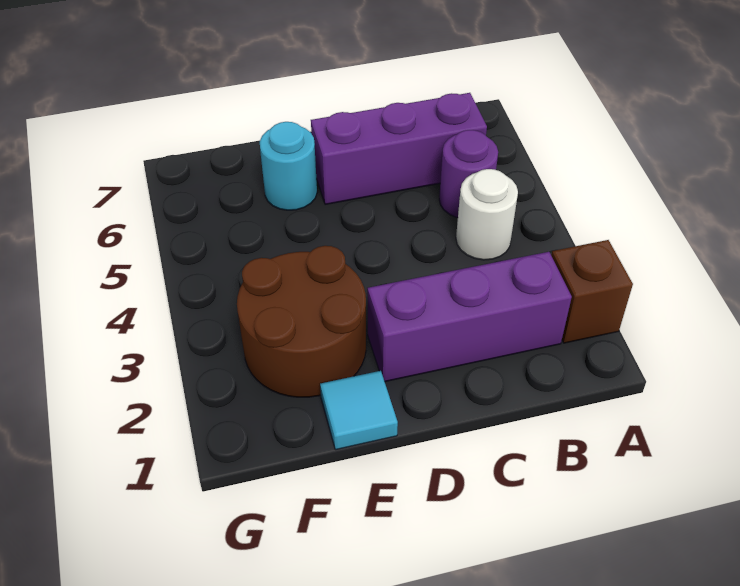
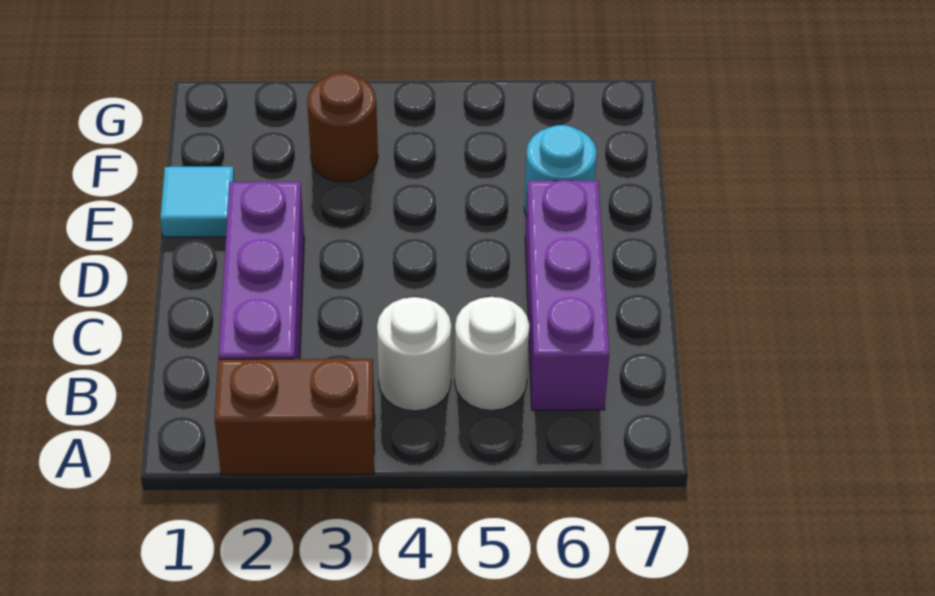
brown 1x1 brick [551,240,633,343] -> brown 1x2 brick [215,359,375,475]
purple 1x1 round brick [439,130,498,218] -> white 1x1 round brick [455,297,529,411]
brown 2x2 round brick [237,246,366,397] -> brown 1x1 round brick [307,73,378,182]

